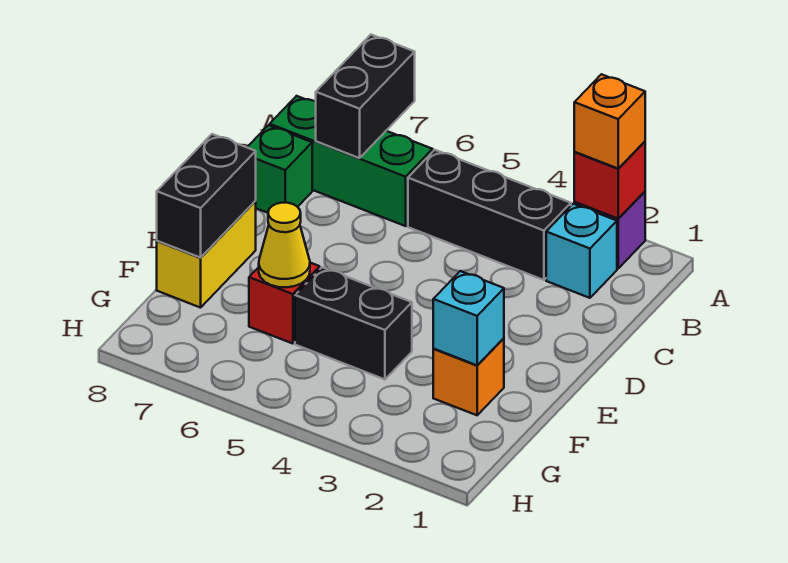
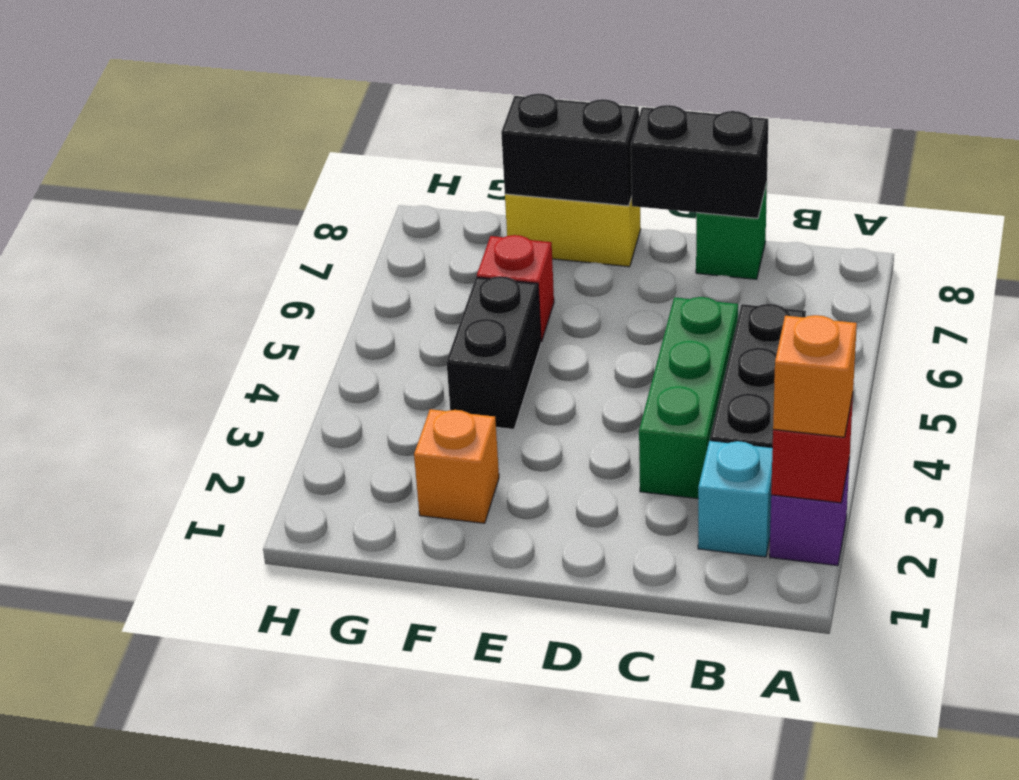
black 1x2 brick [316,35,415,158] -> black 1x2 brick moved to [631,105,768,218]
green 1x3 brick [270,96,433,226] -> green 1x3 brick moved to [639,297,738,499]
cyan 1x1 brick [433,271,504,365] -> none
yellow 1x1 cone [259,203,310,287] -> none

